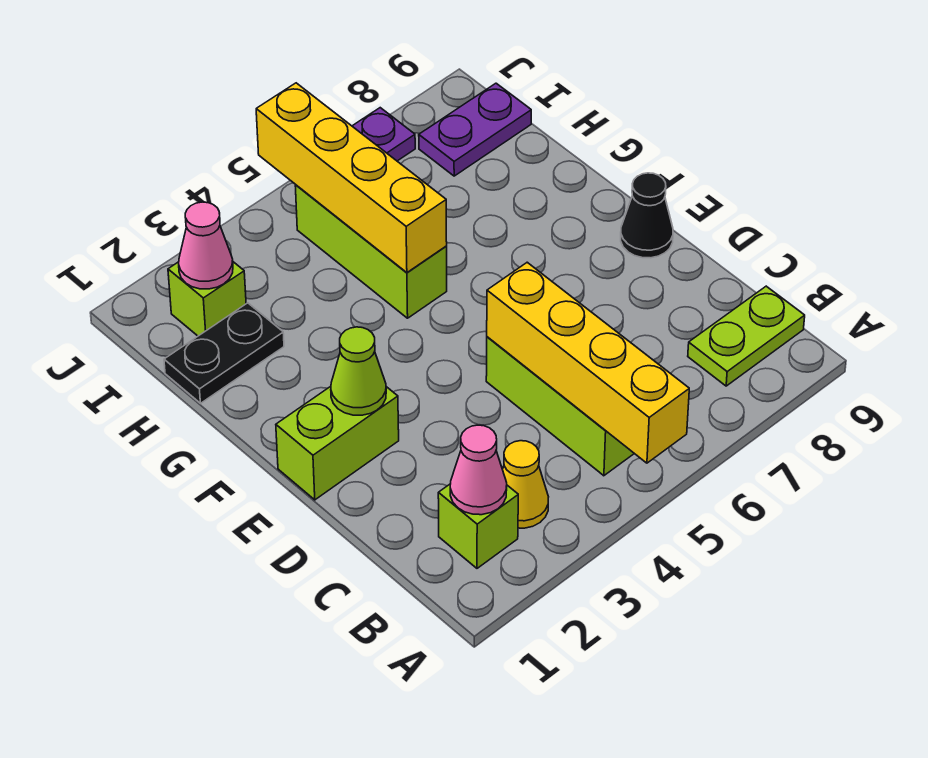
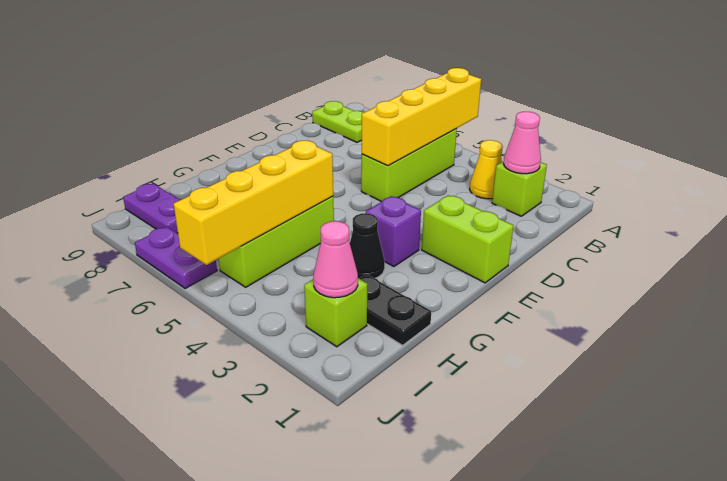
lime 1x1 cone [331,327,386,415] -> none
black 1x1 cone [621,173,673,258] -> black 1x1 cone moved to [350,213,385,278]
none -> purple 1x1 brick [366,196,421,267]

